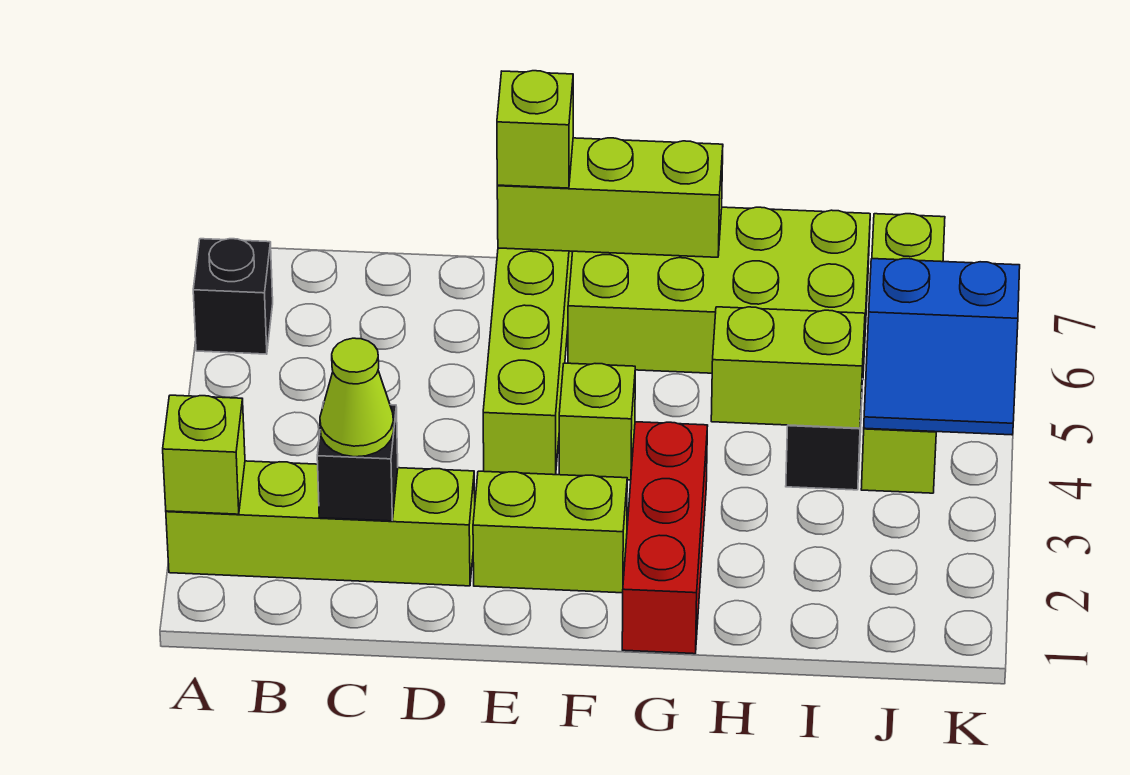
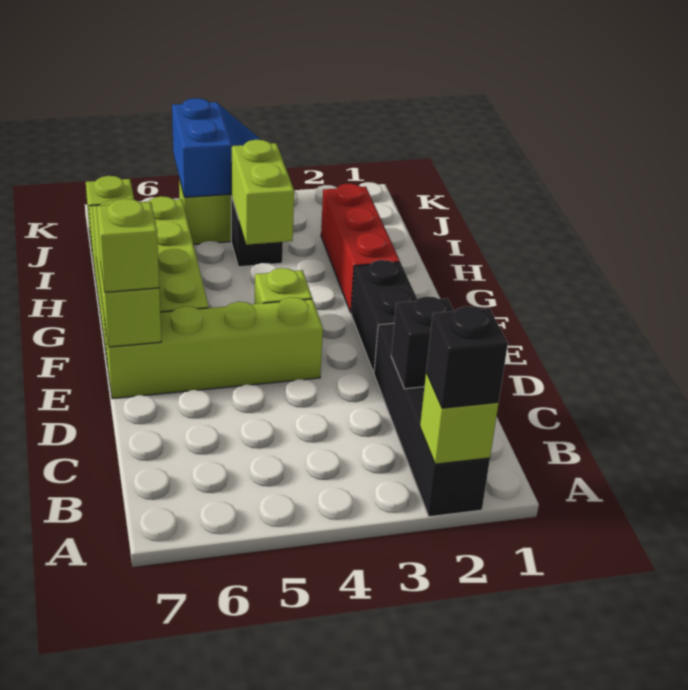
lime 1x4 brick [166,461,475,586] -> black 1x4 brick [374,323,490,517]
black 1x1 brick [193,239,273,354] -> black 1x1 brick moved to [426,306,508,408]
lime 1x1 cone [320,338,394,457] -> none
lime 1x2 brick [473,471,627,593] -> black 1x2 brick [351,260,417,372]
red 1x3 brick [622,422,708,654] -> red 1x3 brick turned to [321,184,400,313]

